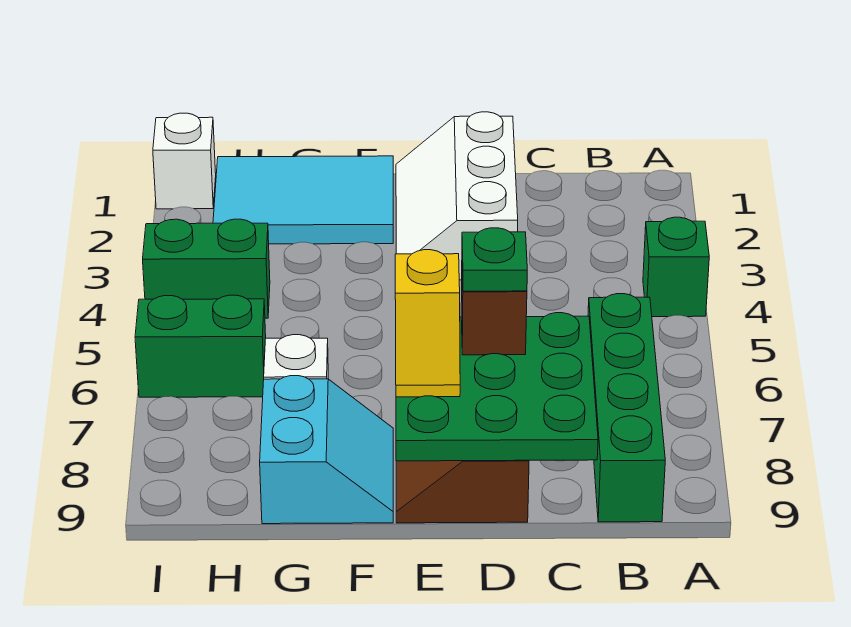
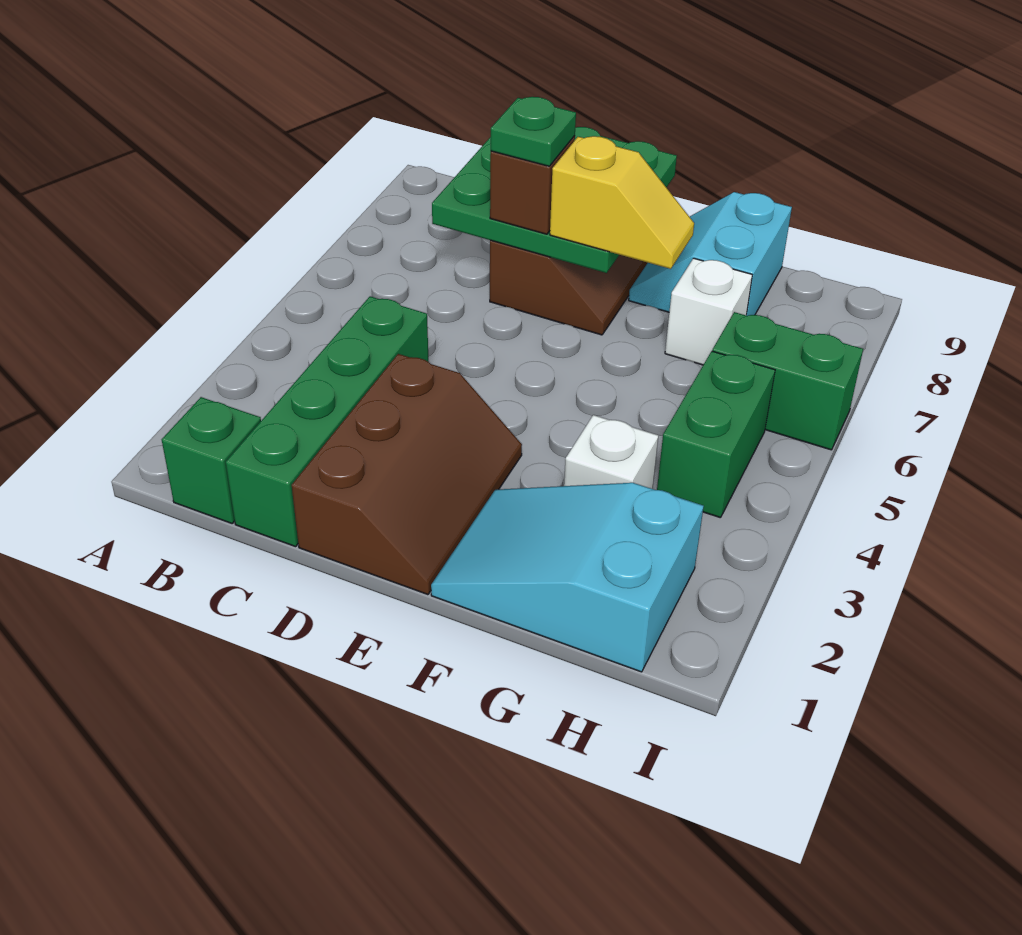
green 1x1 brick [643,217,709,317] -> green 1x1 brick moved to [162,397,261,523]
green 1x4 brick [588,294,665,522] -> green 1x4 brick moved to [226,296,429,547]
white 2x3 slope [396,112,518,280] -> brown 2x3 slope [292,354,522,595]
yellow 1x2 slope [395,250,460,397] -> yellow 1x2 slope turned to [550,136,694,269]
cyan 2x3 tile [213,156,393,244] -> cyan 2x3 slope [431,483,704,672]
green 1x2 brick [143,219,270,318] -> green 1x2 brick turned to [657,351,775,518]
white 1x1 brick [153,113,216,209] -> white 1x1 brick moved to [564,415,658,489]

